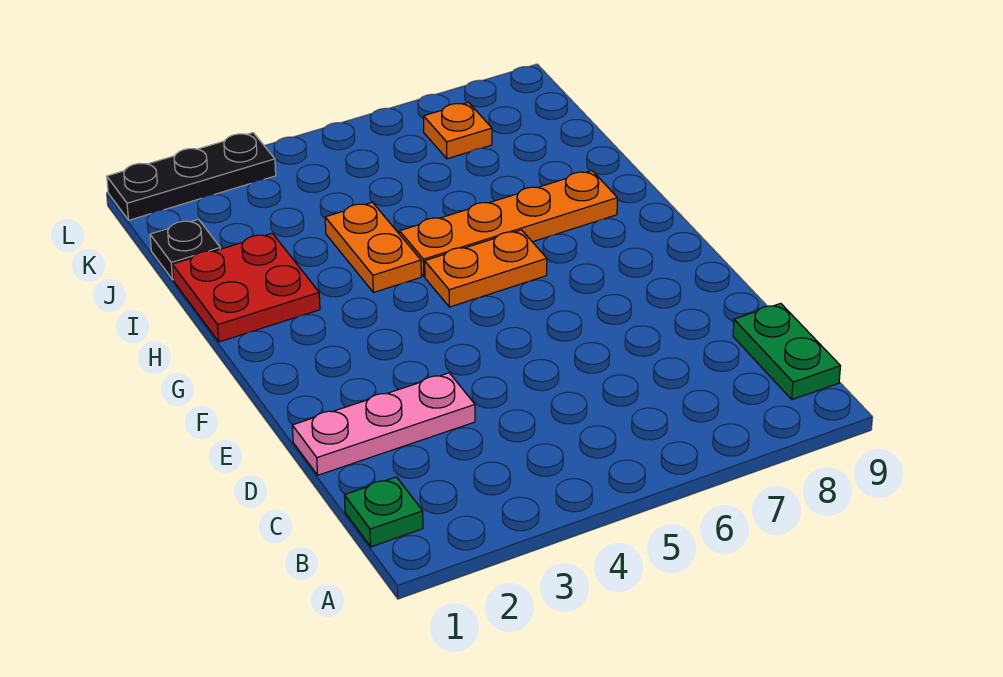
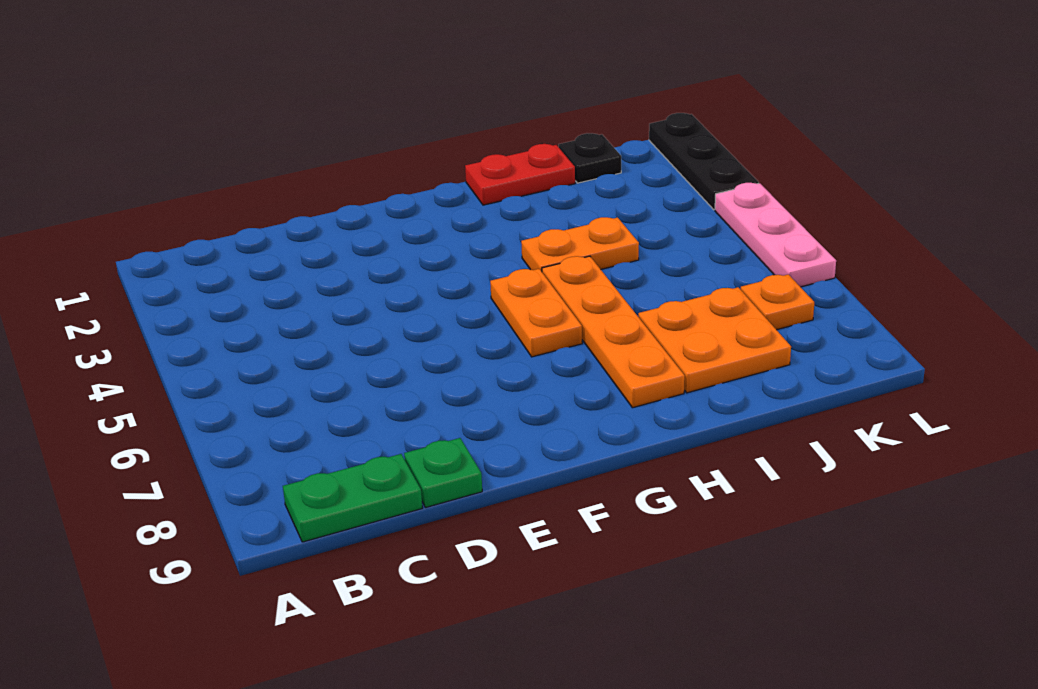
green 1x1 plate [344,477,423,547] -> green 1x1 plate moved to [404,438,482,508]
pink 1x3 plate [292,373,475,475] -> pink 1x3 plate moved to [715,183,836,287]
red 2x2 plate [172,233,320,342] -> red 1x2 plate [465,144,575,205]
none -> orange 2x2 plate [638,287,791,393]

